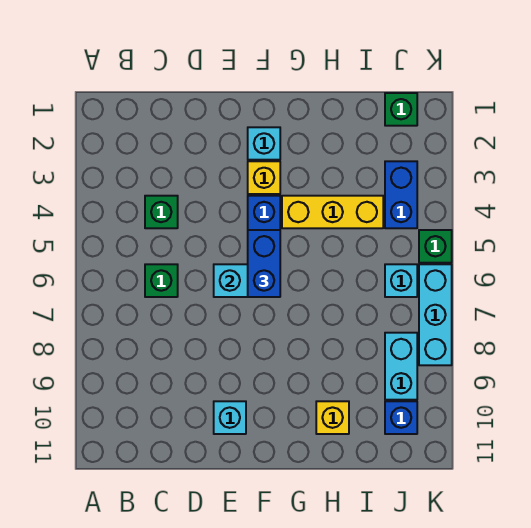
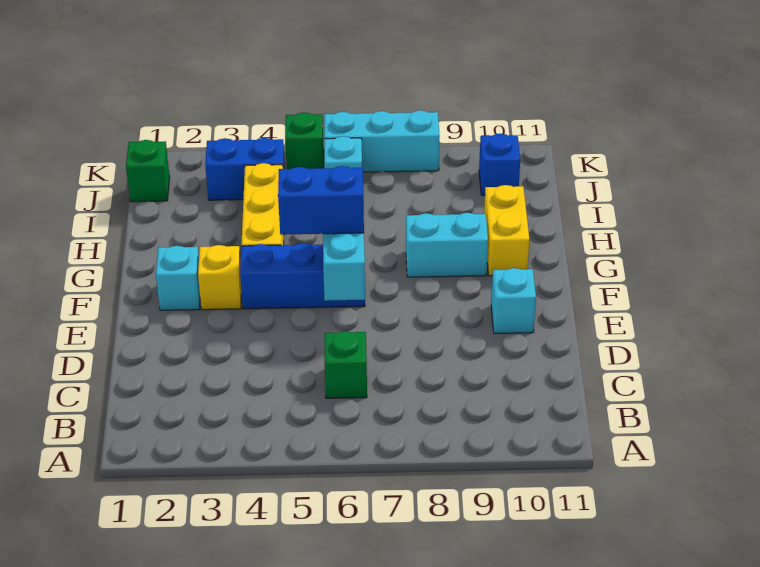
green 1x1 brick [145,196,178,228] -> none
yellow 1x1 brick [316,401,349,434] -> yellow 1x2 brick [484,185,530,276]
cyan 1x2 brick [385,333,417,400] -> cyan 1x2 brick moved to [406,213,488,277]

